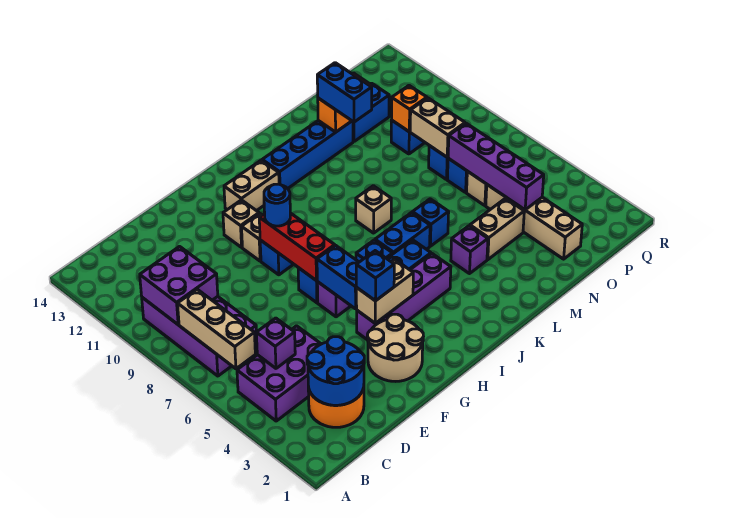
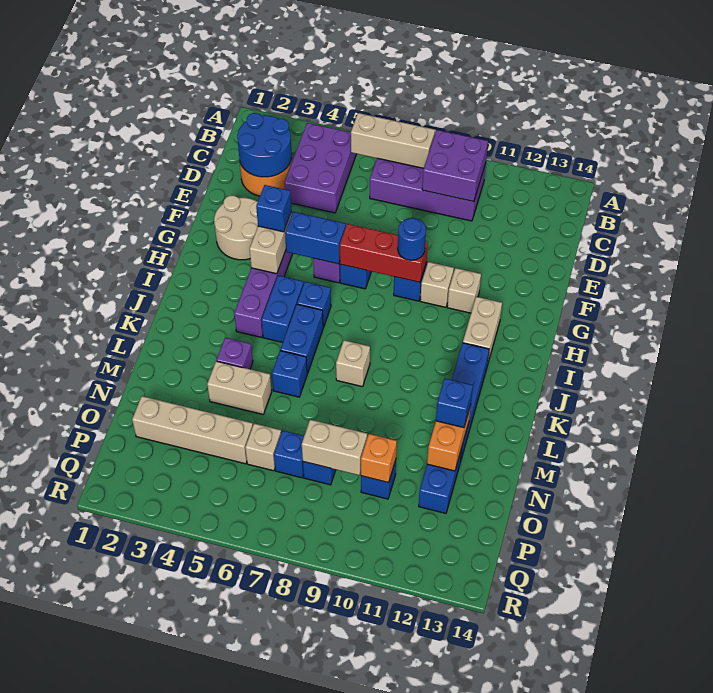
purple 1x1 brick [256,318,295,368] -> none
tan 1x2 brick [470,198,524,260] -> tan 1x2 brick turned to [207,361,272,414]
blue 1x2 brick [317,63,372,122] -> blue 1x1 brick [436,379,473,428]
purple 1x4 brick [448,123,544,210] -> none

